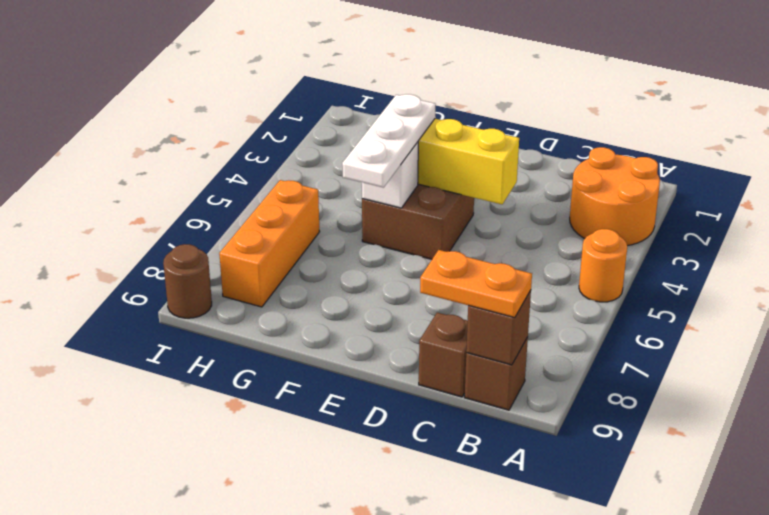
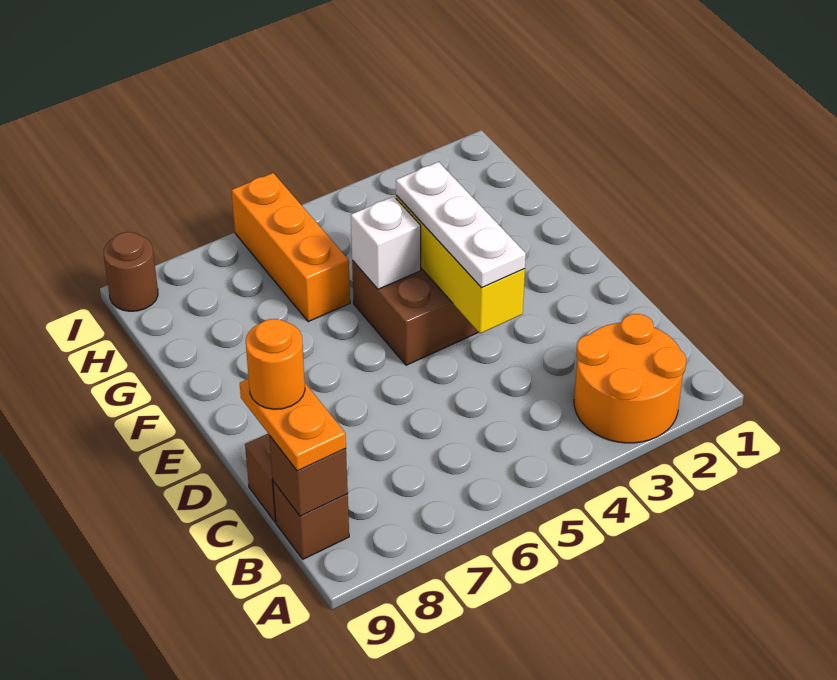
orange 1x1 round brick [579,229,627,302] -> orange 1x1 round brick moved to [246,319,305,409]
white 1x3 plate [342,94,436,188] -> white 1x3 plate turned to [396,162,526,288]
orange 1x3 brick [219,180,320,307] -> orange 1x3 brick turned to [231,173,350,322]

